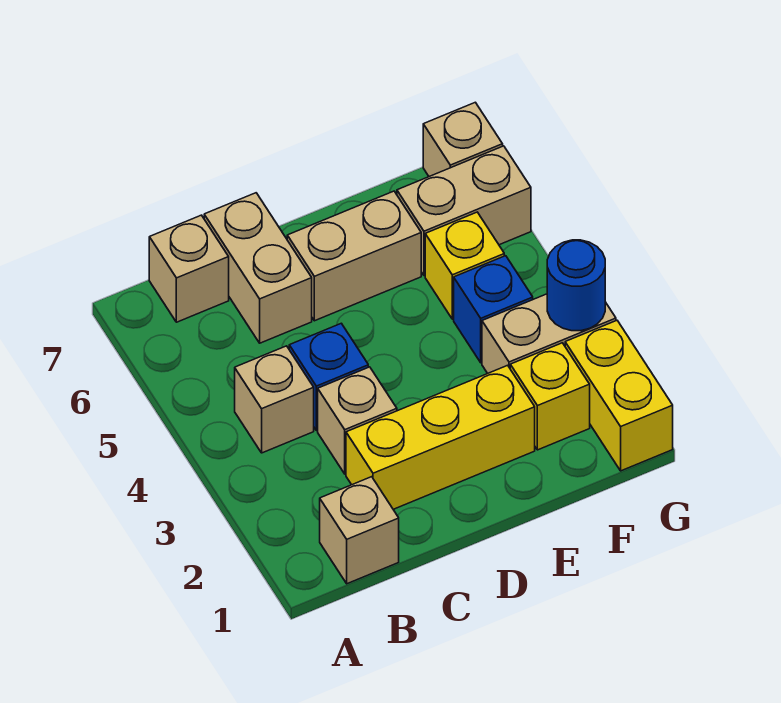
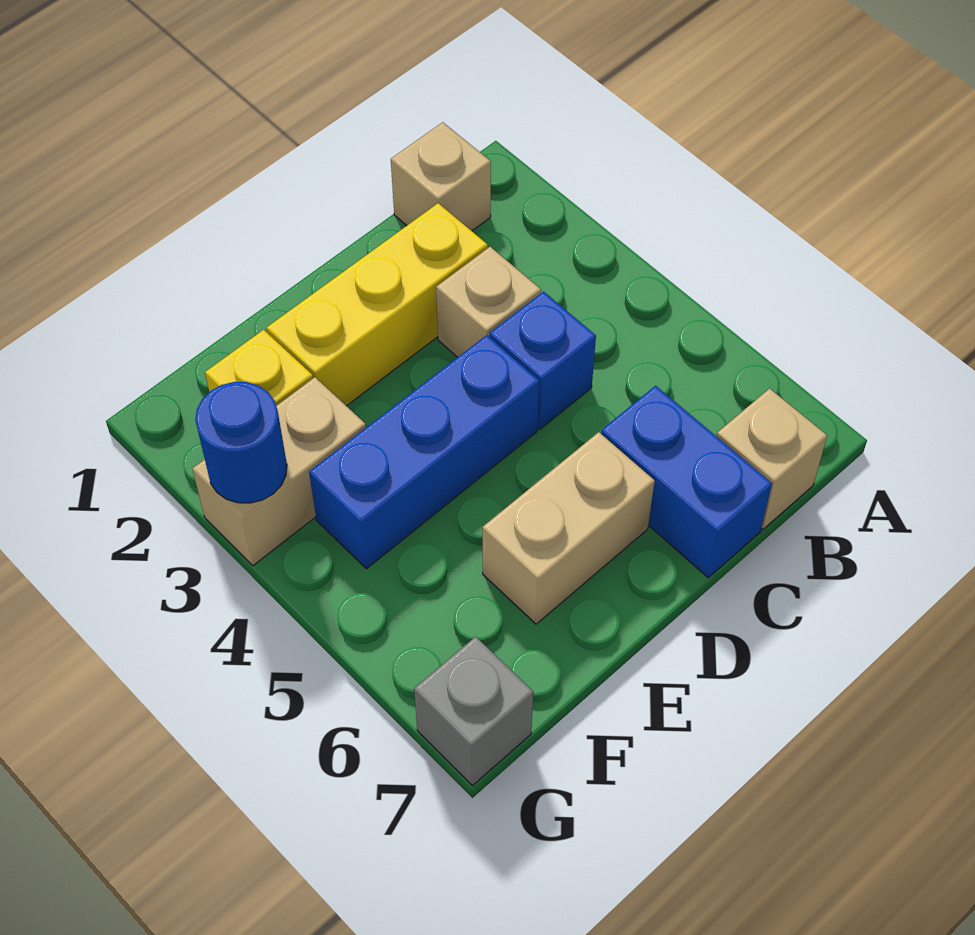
tan 1x1 brick [235,346,314,453] -> none
tan 1x2 brick [204,193,312,343] -> blue 1x2 brick [601,386,772,578]
blue 1x1 brick [454,256,533,363] -> blue 1x3 brick [309,335,539,569]
yellow 1x1 brick [425,212,504,319] -> none
tan 1x2 brick [397,146,531,276] -> none
yellow 1x2 brick [565,321,673,471] -> none
tan 1x1 brick [423,102,503,176] -> grey 1x1 brick [414,637,533,786]

